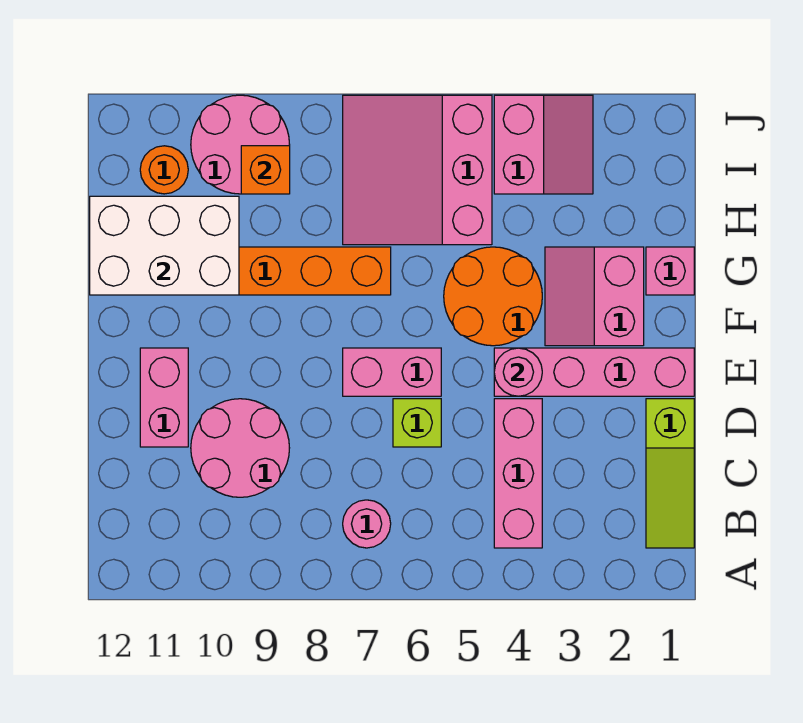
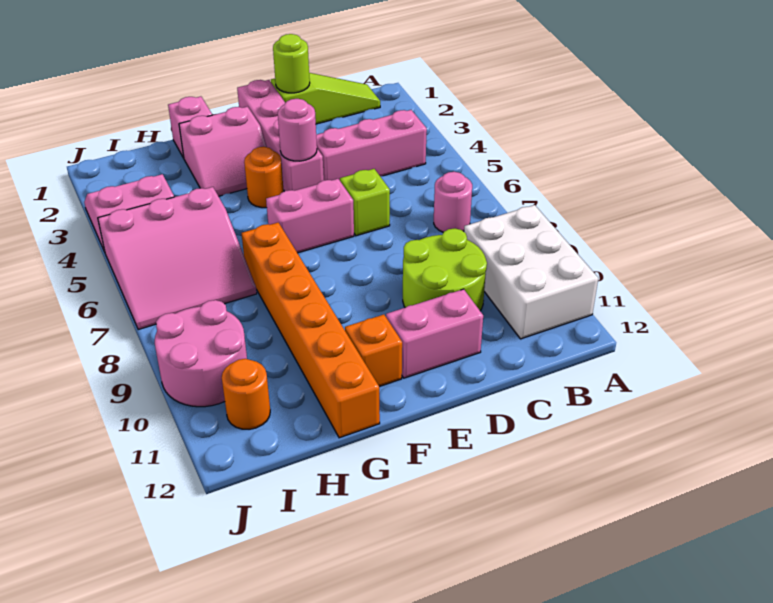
pink 2x2 round brick [191,399,289,497] -> lime 2x2 round brick [403,229,487,311]
none -> lime 1x1 round brick [273,34,310,93]
pink 1x2 brick [343,348,441,396] -> pink 1x2 brick turned to [266,179,354,253]
orange 2x2 round brick [444,247,542,346] -> orange 1x1 round brick [244,147,284,208]
white 2x3 brick [90,196,239,295] -> white 2x3 brick moved to [464,205,598,339]
orange 1x1 brick [241,146,290,194] -> orange 1x1 brick moved to [345,315,402,387]

